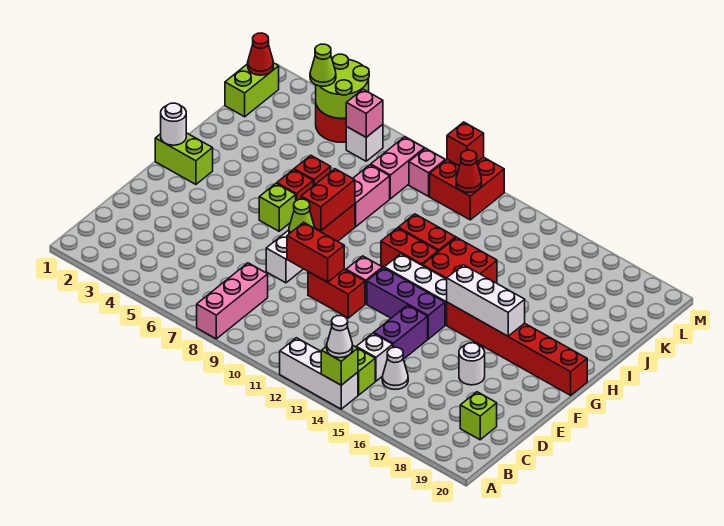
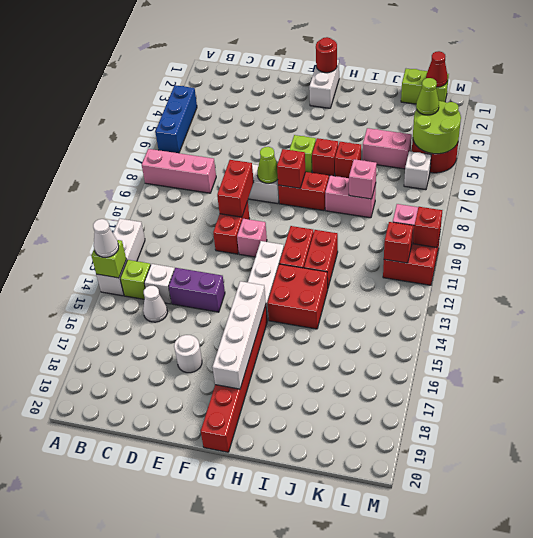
none -> blue 1x3 brick [155,85,197,153]
lime 1x1 brick [460,392,497,440] -> none
purple 1x3 brick [367,268,445,339] -> none
lime 1x2 brick [155,133,213,184] -> white 1x2 brick [309,60,339,108]
white 1x1 round brick [161,103,186,145] -> red 1x1 round brick [316,37,337,73]
red 1x2 brick [301,169,355,231] -> red 1x1 brick [277,149,305,188]
white 1x3 brick [447,265,525,336] -> white 1x4 brick [213,281,266,389]
pink 1x2 brick [371,137,424,199] -> pink 1x2 brick moved to [362,128,412,169]
pink 1x1 brick [346,89,383,137] -> pink 1x1 brick moved to [349,159,377,199]
red 1x1 cone [456,150,482,192] -> red 1x1 brick [384,222,413,263]

